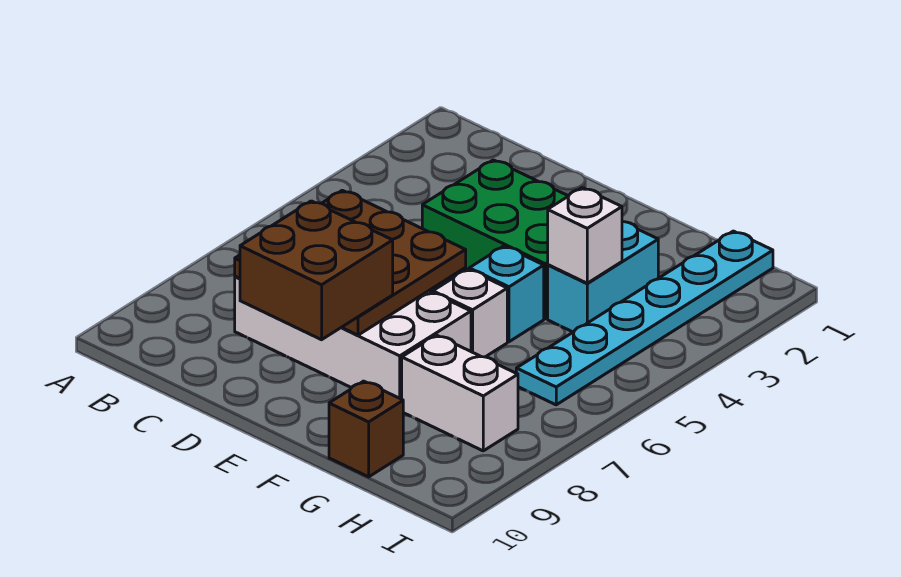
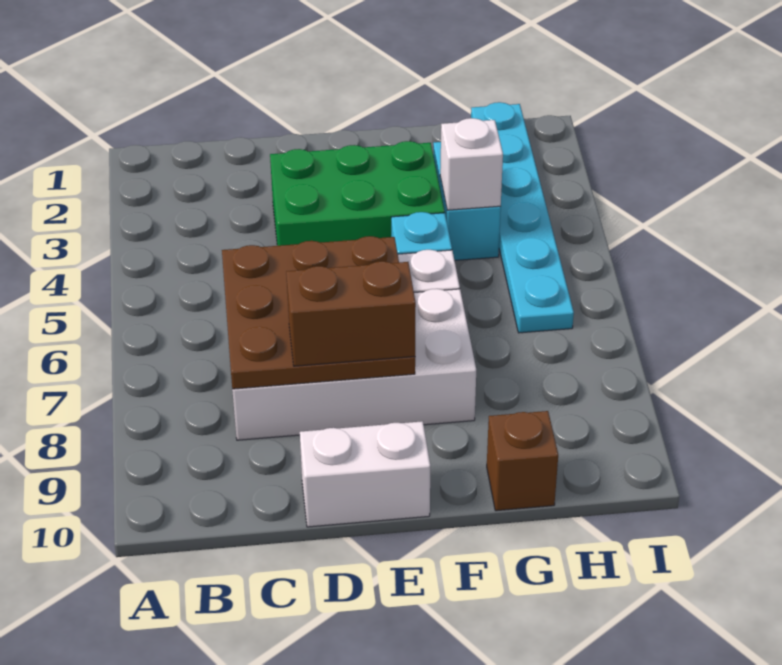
brown 2x2 brick [240,201,393,340] -> brown 1x2 brick [286,261,416,366]
white 1x2 brick [402,335,518,451] -> white 1x2 brick moved to [300,421,430,527]

